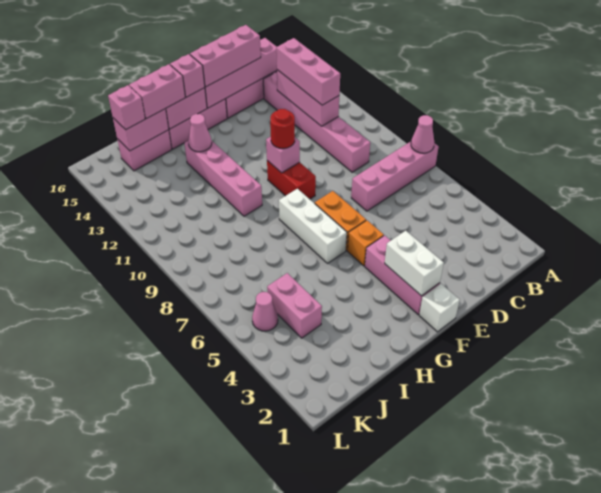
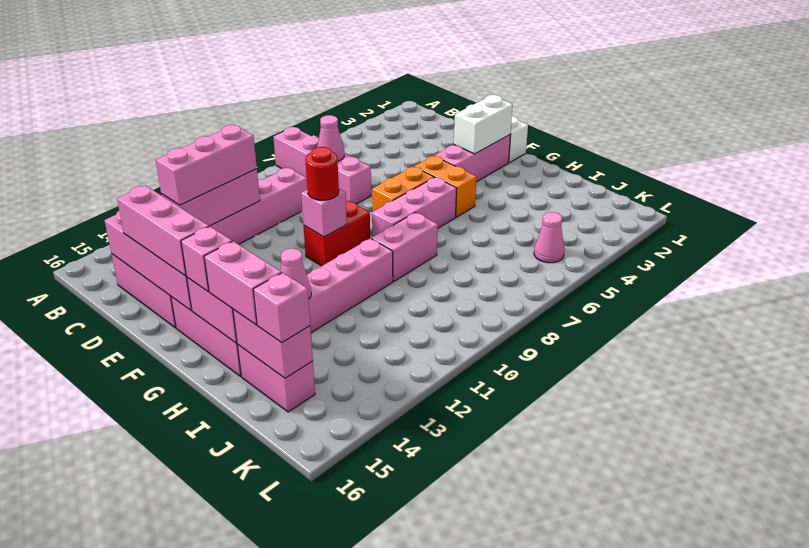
pink 1x1 cone [411,115,434,153] -> pink 1x1 cone moved to [317,115,344,161]
orange 1x1 brick [347,220,384,266] -> orange 1x2 brick [414,156,476,217]
white 1x3 brick [279,189,347,263] -> pink 1x3 brick [372,178,457,237]
pink 1x2 brick [267,273,322,338] -> pink 1x2 brick moved to [372,213,438,281]

